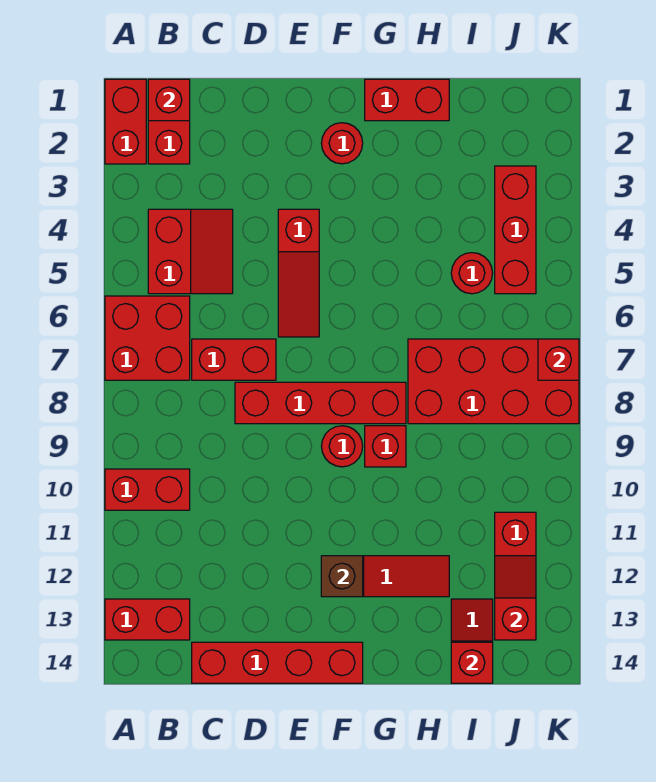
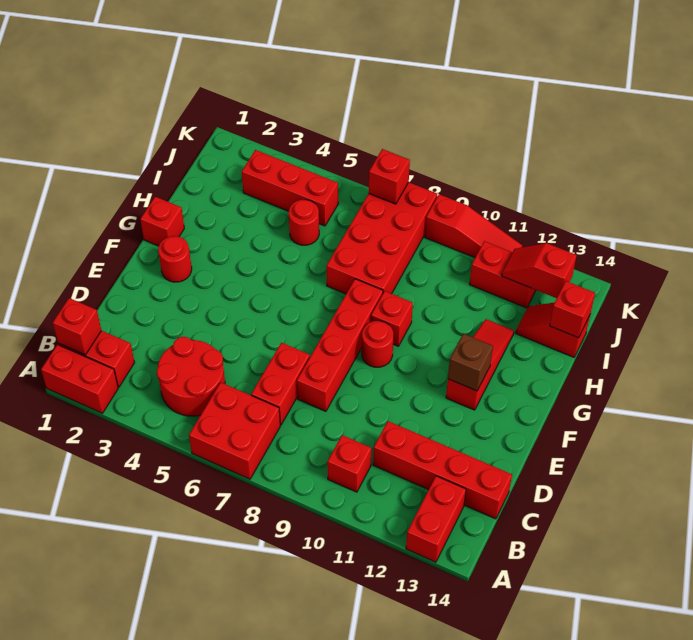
red 1x2 brick [105,469,190,510] -> red 1x1 brick [327,435,371,492]
red 2x2 slope [148,209,233,294] -> red 2x2 round brick [157,337,225,416]
red 1x4 brick [192,642,363,683] -> red 1x4 brick turned to [373,421,512,519]
red 1x3 slope [278,209,319,337] -> red 1x3 slope moved to [425,194,522,258]
red 1x2 brick [365,79,449,121] -> red 1x1 brick [140,197,184,246]

